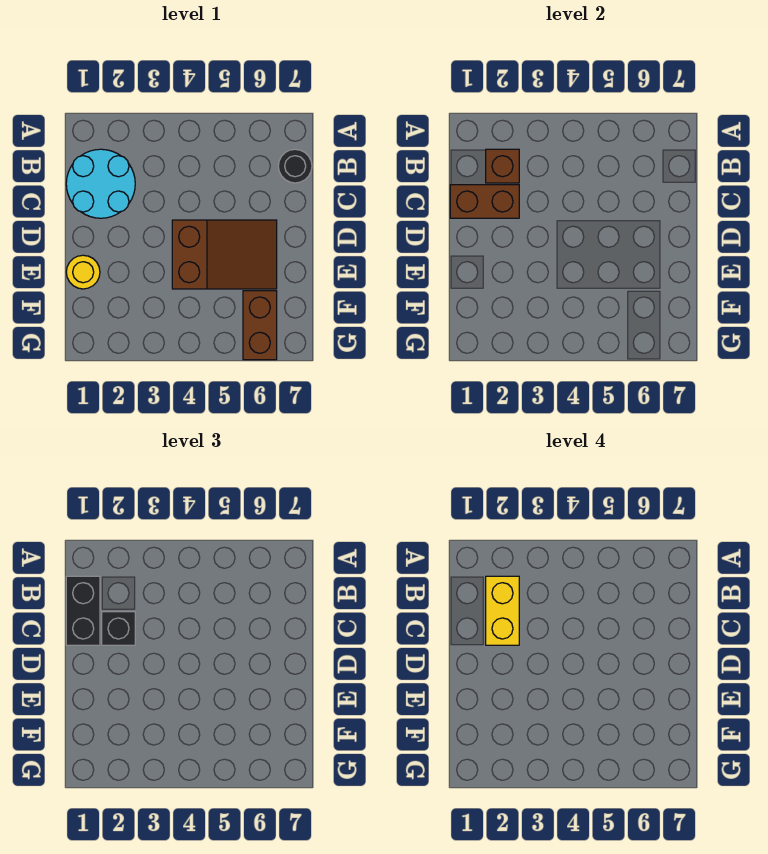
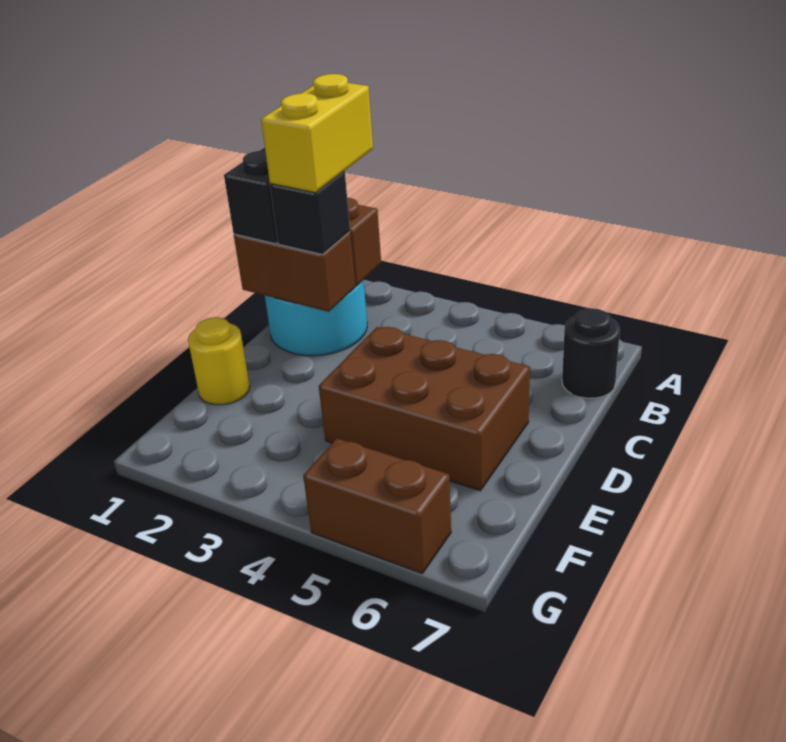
brown 2x3 slope [172,220,277,289] -> brown 2x3 brick [319,327,530,491]
brown 1x2 brick [243,291,277,360] -> brown 1x2 brick turned to [303,439,451,573]

